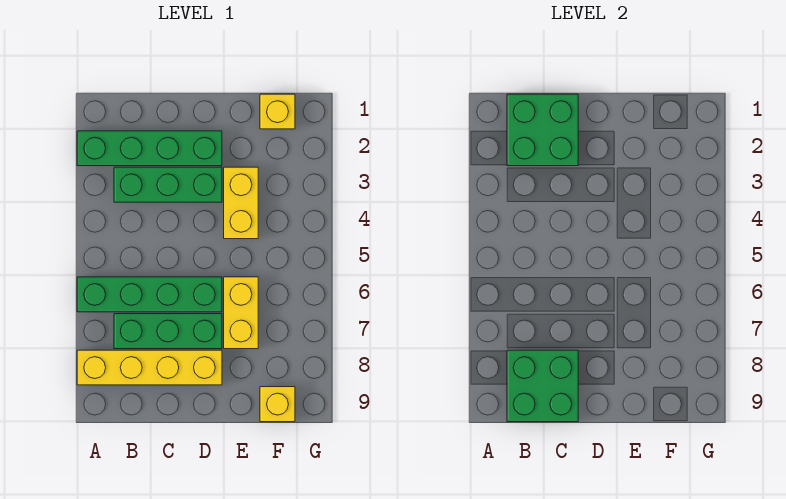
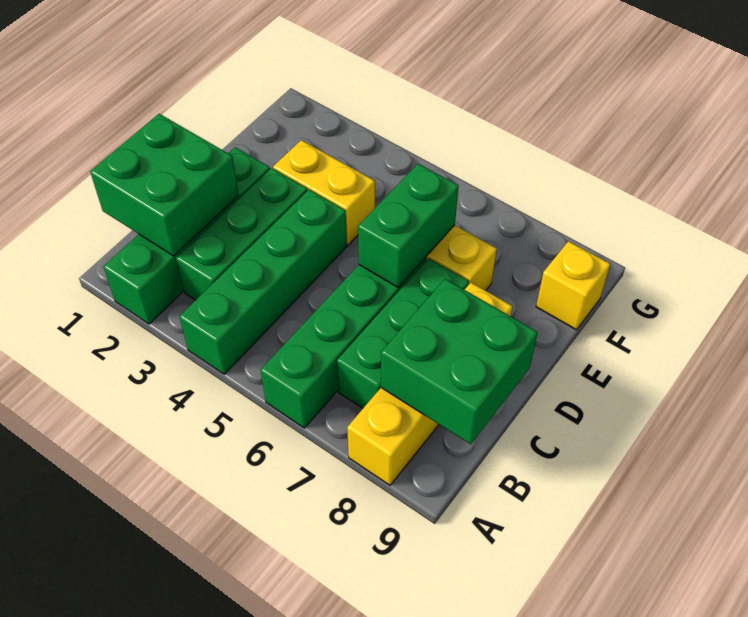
none -> green 1x4 brick [179,190,347,374]
none -> green 1x2 brick [358,164,459,287]
yellow 1x1 brick [260,94,295,129] -> none

